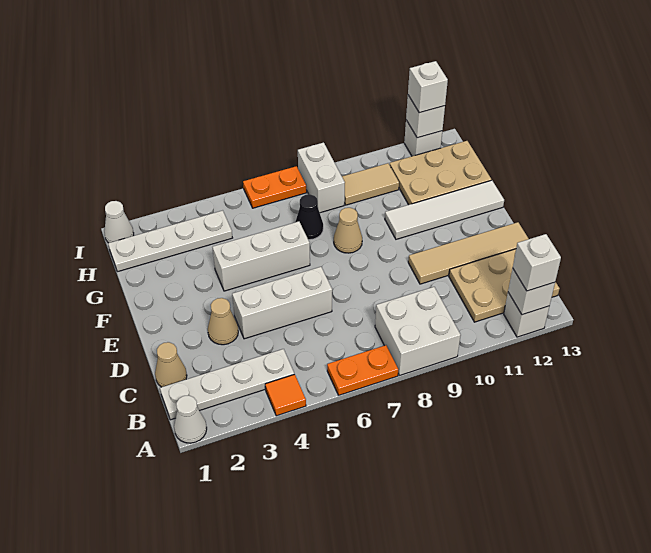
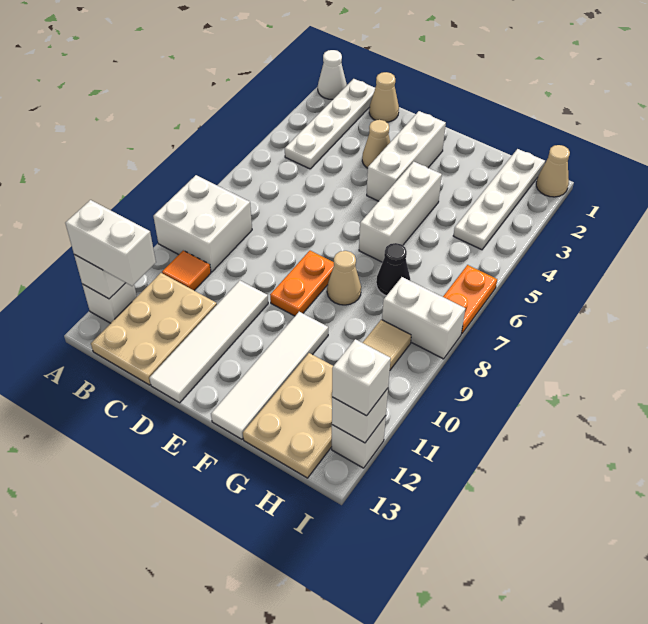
orange 1x1 tile [265,374,306,416] -> orange 1x1 tile moved to [162,251,211,291]
orange 1x2 plate [327,345,398,395] -> orange 1x2 plate moved to [270,251,334,316]
white 1x1 brick [513,234,561,291] -> white 1x2 brick [65,200,156,286]
white 1x3 brick [232,267,332,339] -> white 1x3 brick moved to [367,111,446,201]
tan 1x4 tile [408,222,529,284] -> white 1x4 tile [149,281,268,403]
white 1x1 cone [104,201,134,243] -> tan 1x1 cone [536,145,570,197]

